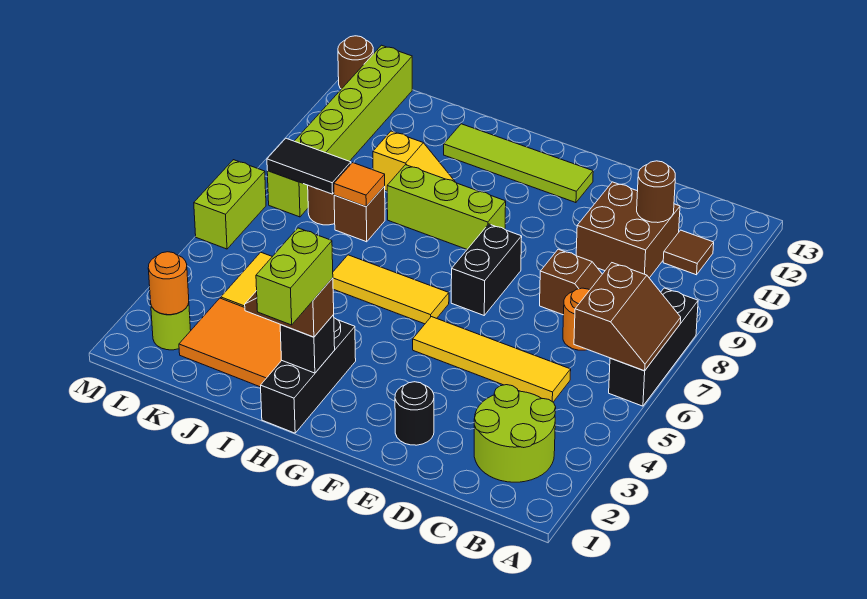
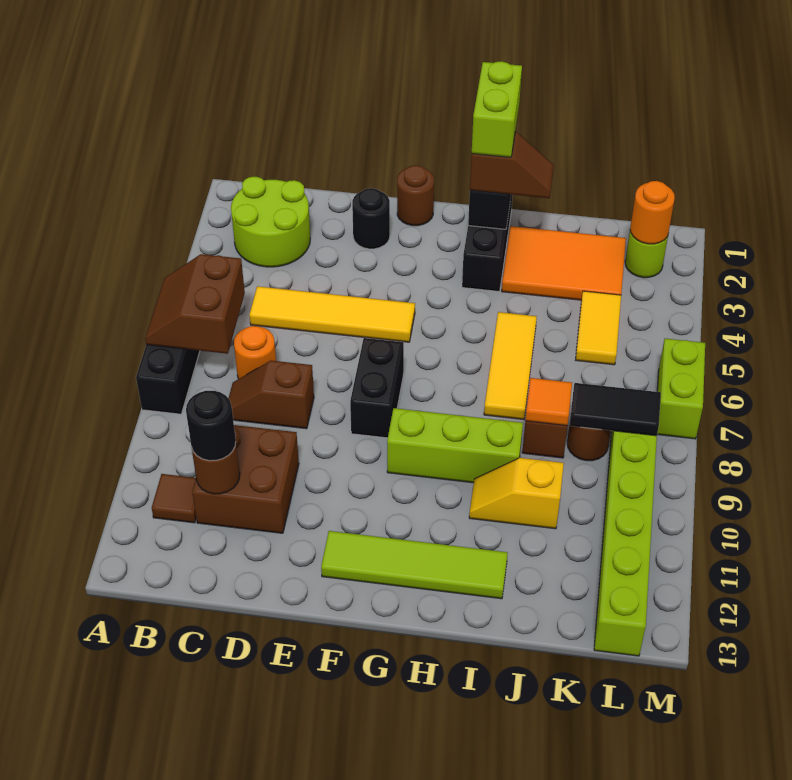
none -> black 1x1 round brick [186,391,236,461]
yellow 1x3 tile [333,255,449,324] -> yellow 1x3 tile turned to [484,312,537,420]
brown 1x1 round brick [338,36,373,89] -> brown 1x1 round brick moved to [397,165,434,226]

